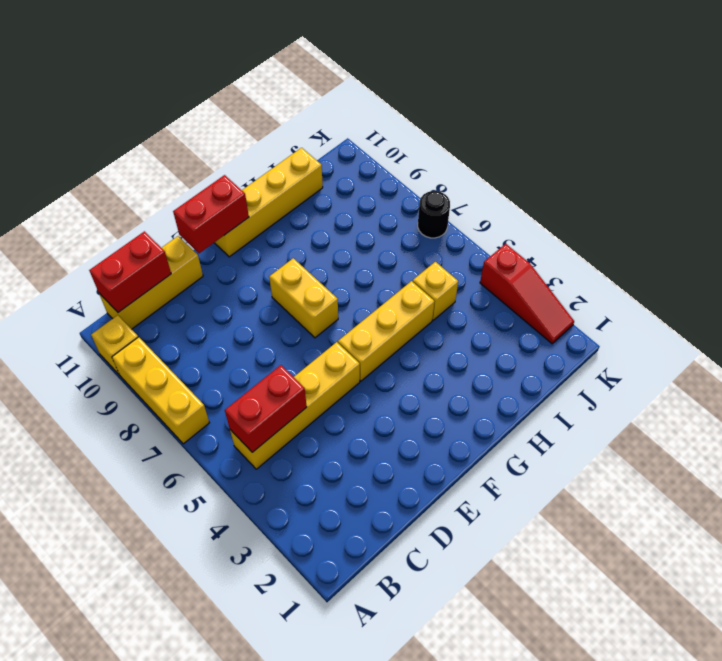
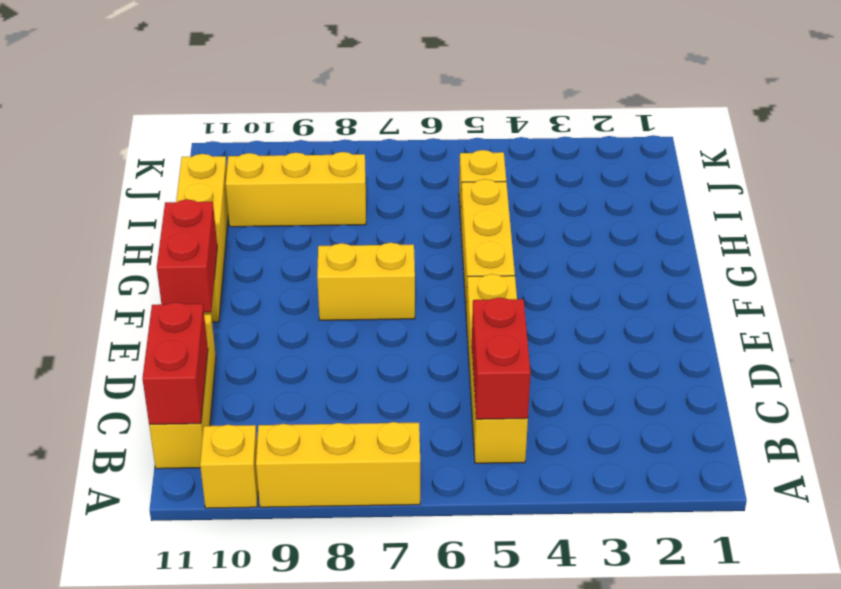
none -> yellow 1x3 brick [226,152,366,227]
red 1x3 slope [480,244,574,344] -> none
black 1x1 round brick [418,191,450,238] -> none

